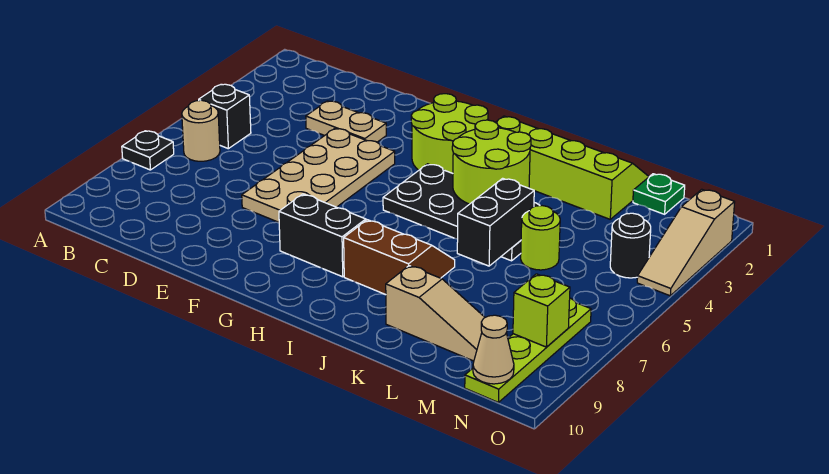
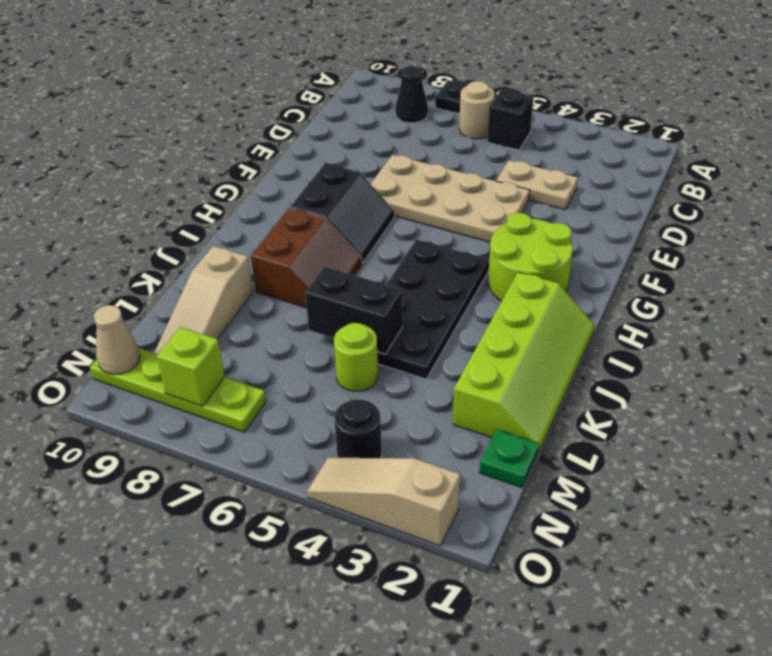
none -> black 1x1 cone [395,66,428,123]
tan 1x2 plate [306,101,386,142] -> tan 1x2 plate turned to [496,160,578,210]
lime 2x2 round brick [452,120,531,204] -> none

